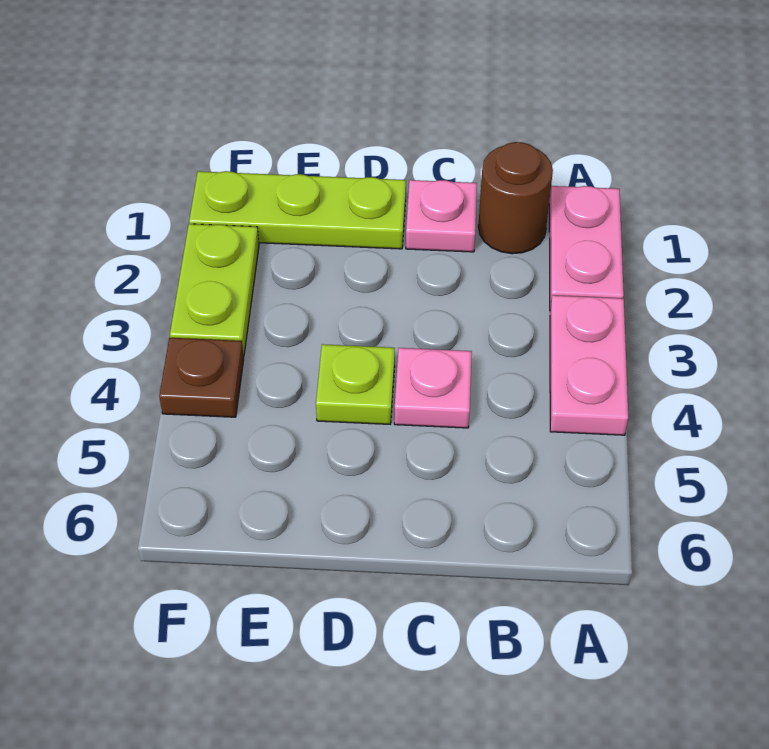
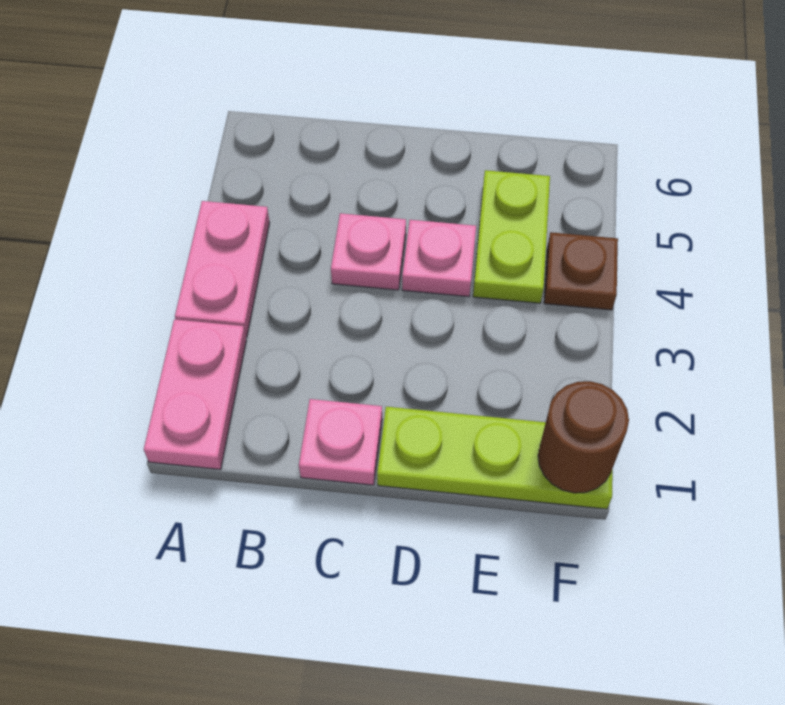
brown 1x1 round brick [478,142,553,254] -> brown 1x1 round brick moved to [538,381,629,493]
lime 1x1 plate [316,344,395,424] -> pink 1x1 plate [402,220,476,297]
lime 1x2 plate [170,224,259,356] -> lime 1x2 plate moved to [473,170,550,303]

